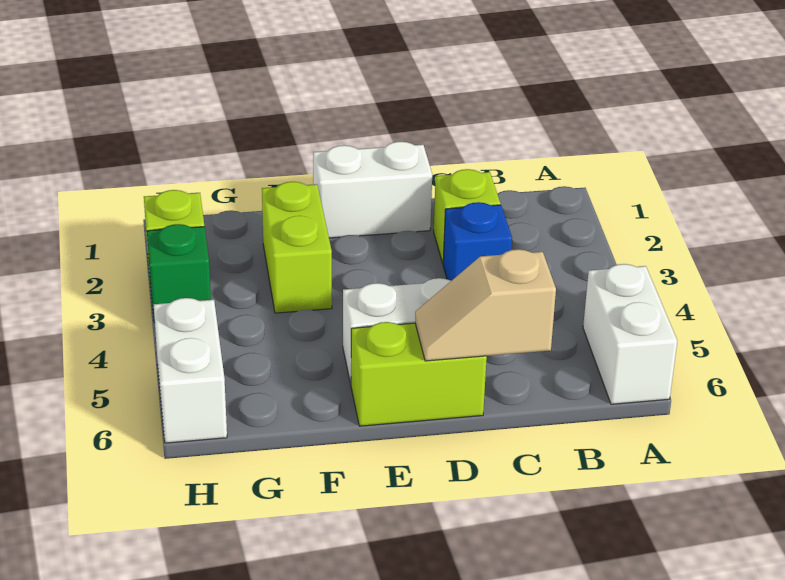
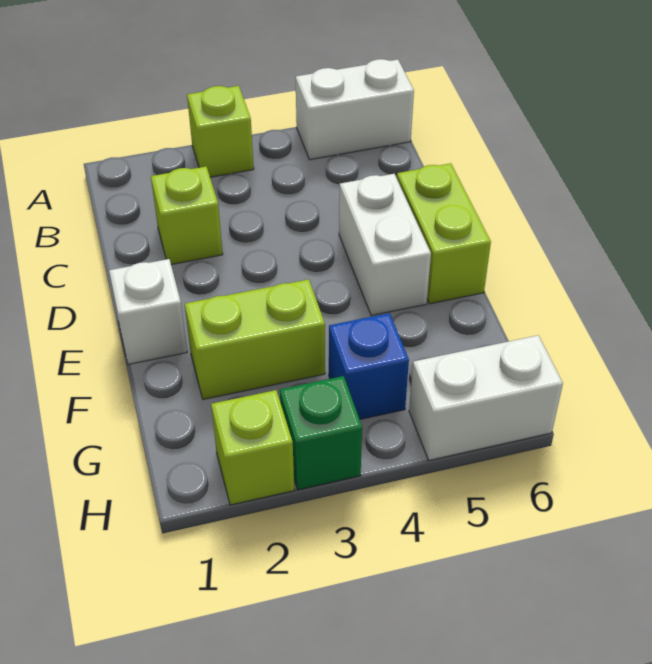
none -> lime 1x1 brick [187,86,254,177]
blue 1x1 brick [443,202,512,281] -> blue 1x1 brick moved to [329,313,409,419]
tan 1x2 slope [415,249,556,361] -> none
white 1x2 brick [313,142,432,238] -> white 1x1 brick [109,259,187,364]

